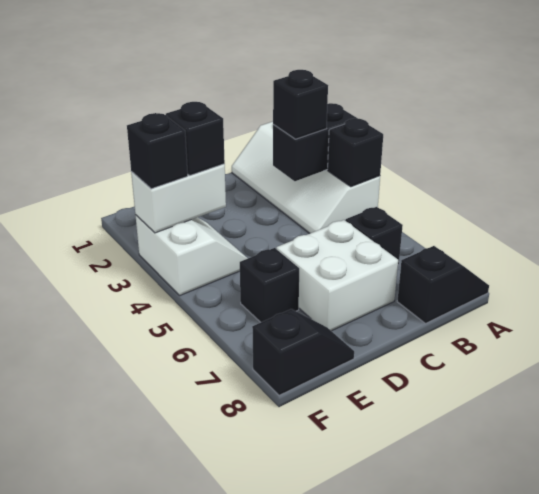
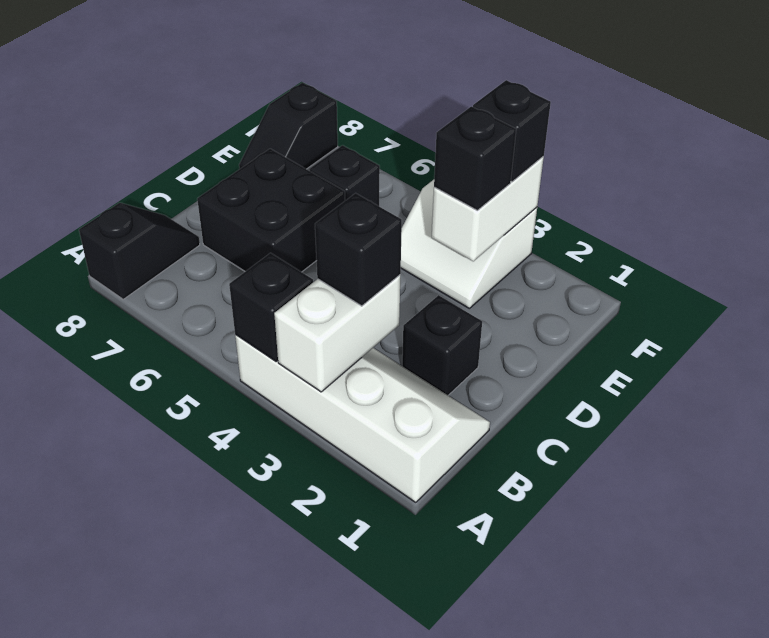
black 1x2 brick [273,103,358,181] -> white 1x2 brick [274,275,400,392]
black 1x2 slope [397,246,489,323] -> black 1x2 slope turned to [79,203,200,299]
black 1x1 brick [345,207,403,265] -> black 1x1 brick moved to [402,295,482,395]
white 2x2 brick [276,220,398,331] -> black 2x2 brick [197,149,345,272]

